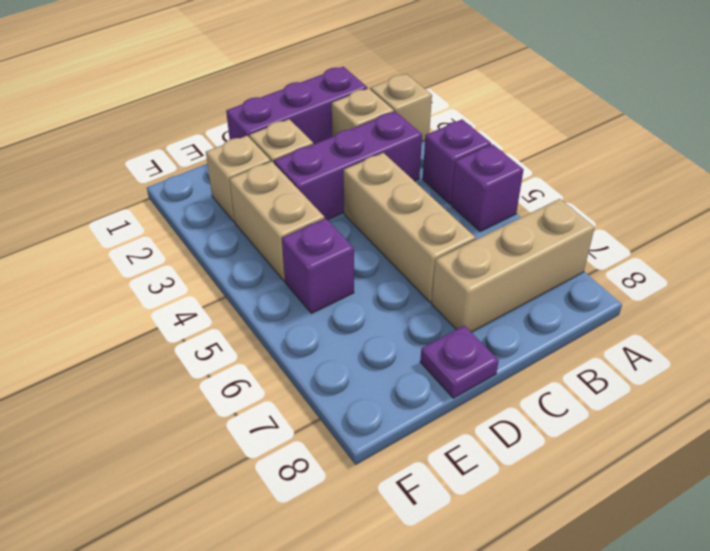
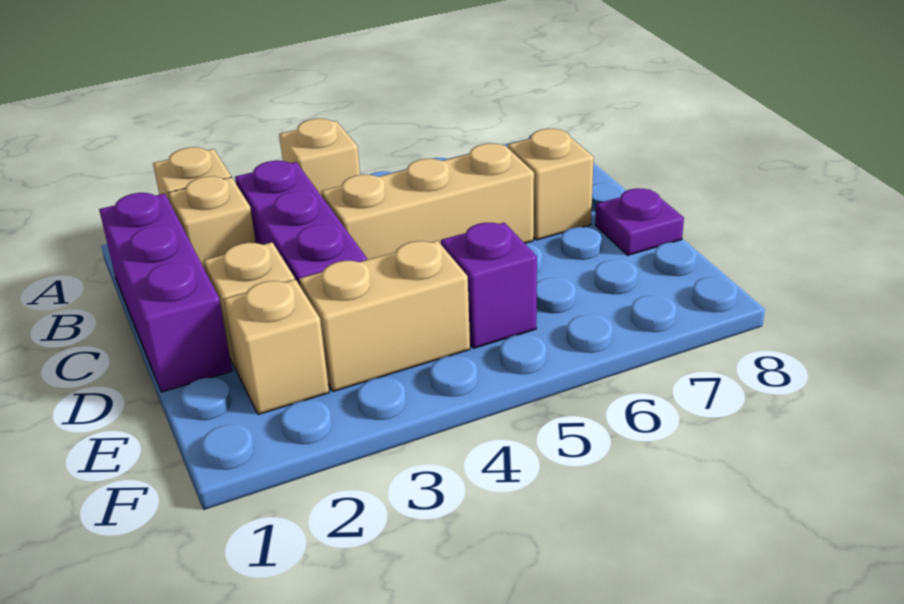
purple 1x1 brick [423,120,491,204] -> tan 1x1 brick [279,119,360,196]
purple 1x1 brick [451,144,523,231] -> none
tan 1x3 brick [432,199,595,332] -> tan 1x1 brick [508,129,594,240]

